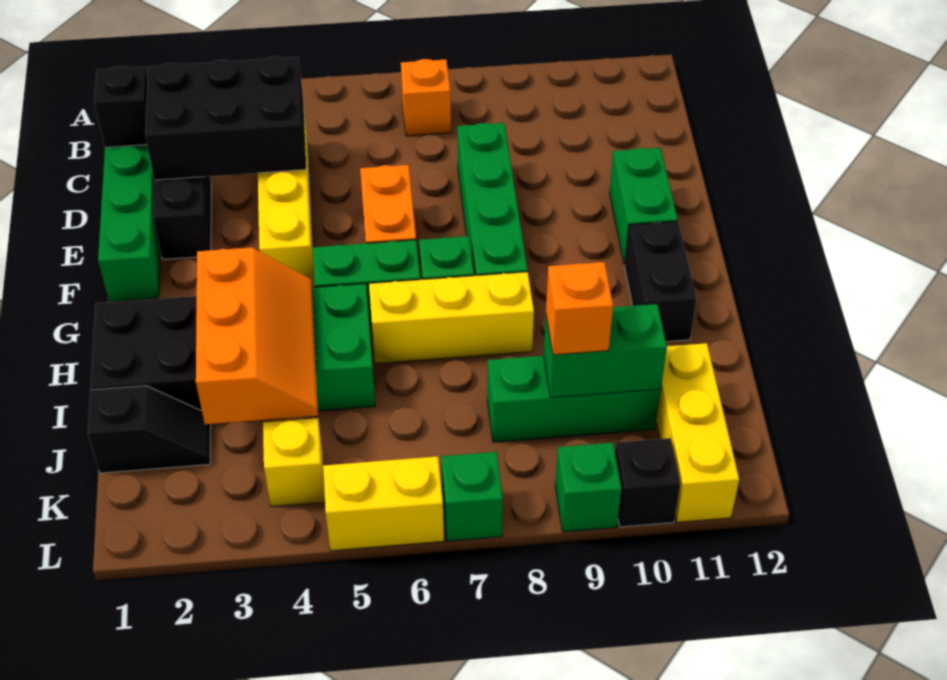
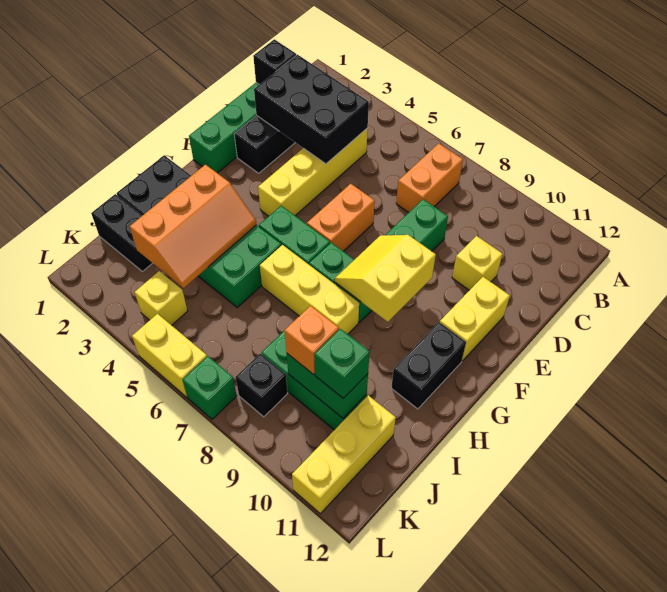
orange 1x1 brick [401,59,451,136] -> orange 1x2 brick [396,143,463,213]
none -> yellow 1x1 brick [452,236,502,290]
green 1x2 brick [609,148,678,264] -> yellow 1x2 brick [440,277,510,361]
none -> yellow 2x2 slope [335,235,436,322]
black 1x2 slope [88,386,211,473] -> black 1x2 brick [91,194,152,271]
green 1x1 brick [555,443,622,532] -> green 1x1 brick moved to [314,329,370,398]
black 1x1 brick [615,438,681,527] -> black 1x1 brick moved to [236,354,288,417]

